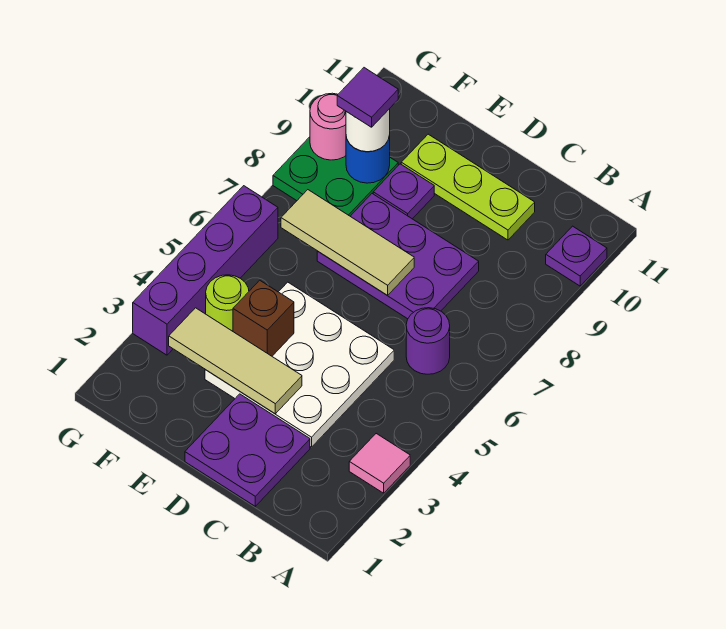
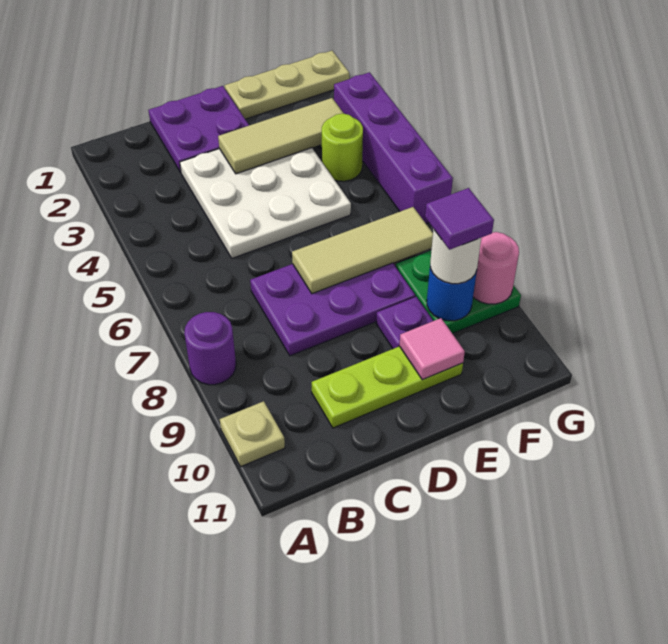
pink 1x1 tile [349,434,410,493] -> pink 1x1 tile moved to [399,318,465,380]
purple 1x1 plate [546,226,607,286] -> tan 1x1 plate [220,401,285,467]
purple 1x1 round brick [406,308,450,374] -> purple 1x1 round brick moved to [184,312,236,385]
none -> tan 1x3 plate [225,51,349,119]
brown 1x1 brick [233,280,294,356] -> none

